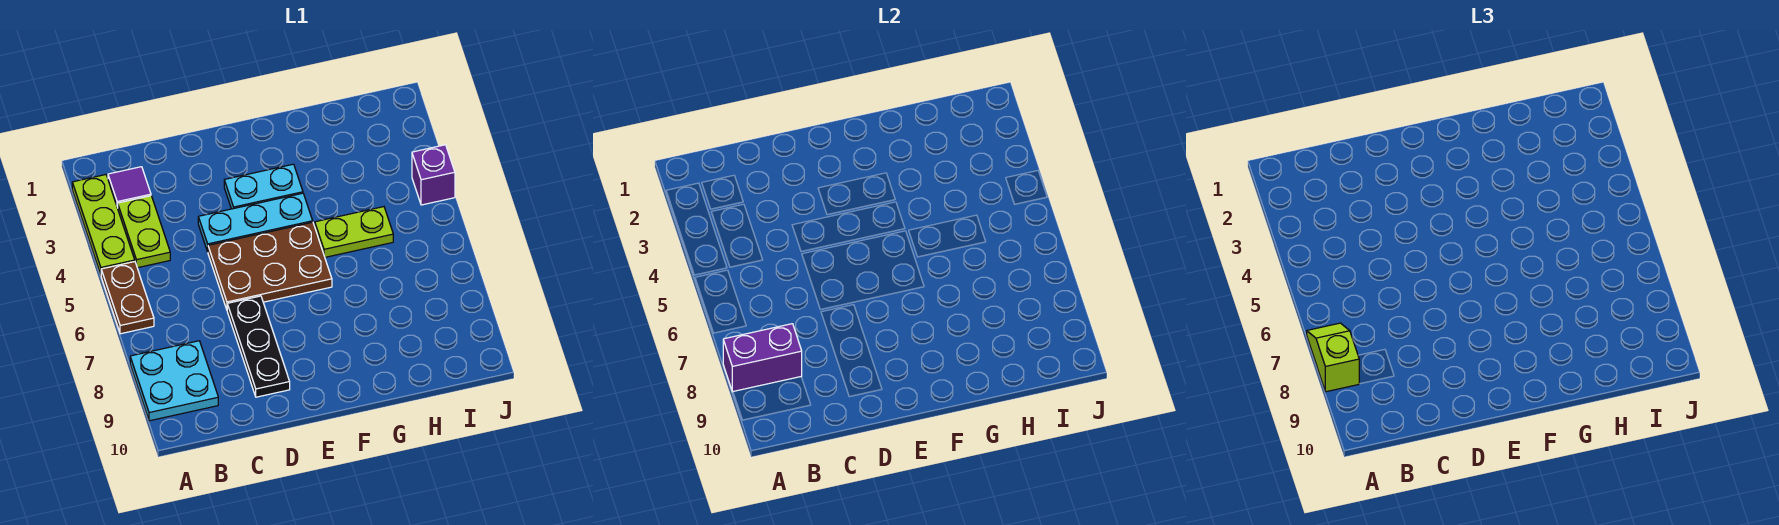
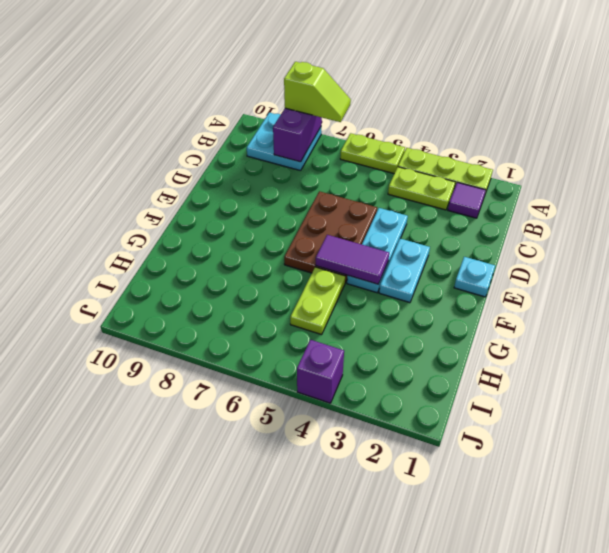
brown 1x2 plate [101,262,154,334] -> lime 1x2 plate [340,133,405,173]
black 1x3 plate [227,296,290,397] -> none
none -> cyan 1x1 plate [454,257,495,297]
none -> purple 1x2 tile [316,235,389,284]

